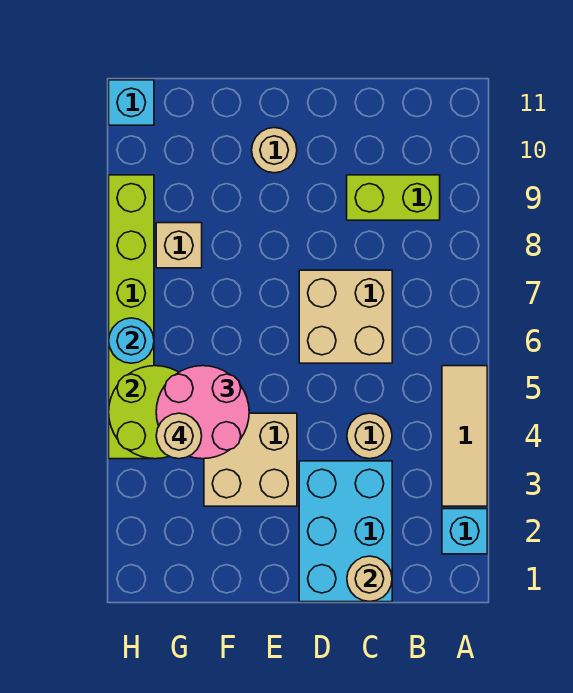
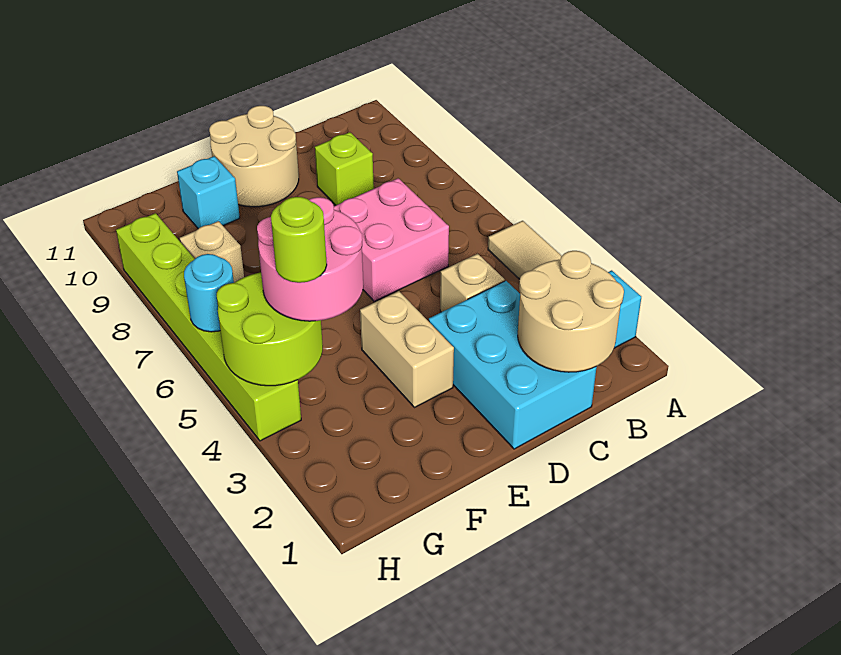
lime 1x2 brick [347,175,440,220] -> lime 1x1 brick [315,132,374,205]
tan 1x1 round brick [347,556,392,602] -> tan 2x2 round brick [518,251,624,372]
tan 1x1 round brick [347,413,392,459] -> tan 1x1 brick [440,254,505,312]
tan 2x2 brick [299,270,392,363] -> pink 2x2 brick [334,178,449,301]
tan 2x2 brick [204,413,297,506] -> tan 1x2 brick [360,291,454,408]
tan 1x1 round brick [252,128,297,173] -> tan 2x2 round brick [209,106,299,207]
tan 1x1 round brick [156,413,202,459] -> lime 1x1 round brick [271,197,327,283]
cyan 1x1 brick [109,80,154,125] -> cyan 1x1 brick moved to [177,156,240,229]

